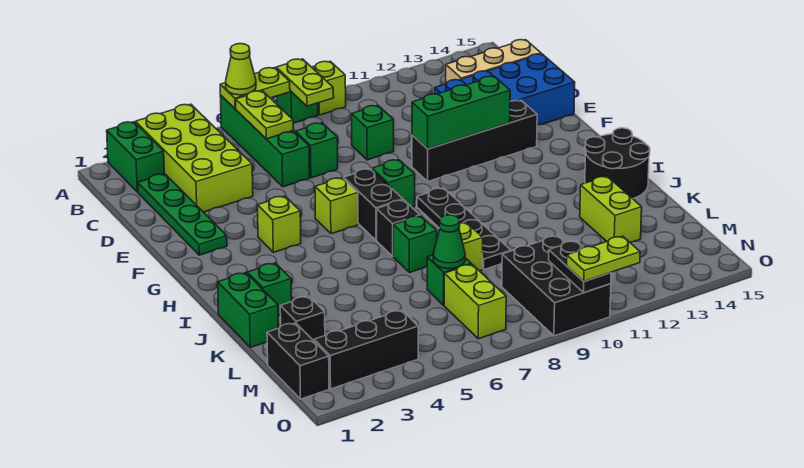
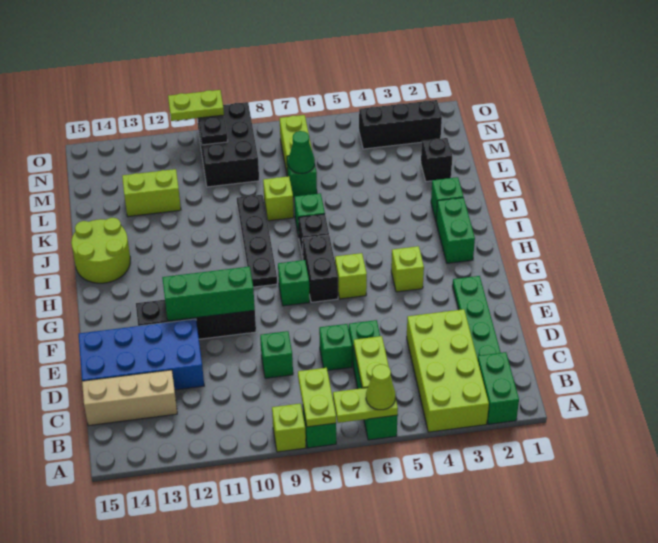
black 2x2 round brick [585,128,650,199] -> lime 2x2 round brick [71,218,130,283]
green 1x2 brick [218,273,279,347] -> green 1x2 brick moved to [436,198,475,263]
lime 1x2 brick [580,176,642,242] -> lime 1x2 brick turned to [122,169,181,217]
black 1x2 brick [267,323,329,399] -> none

